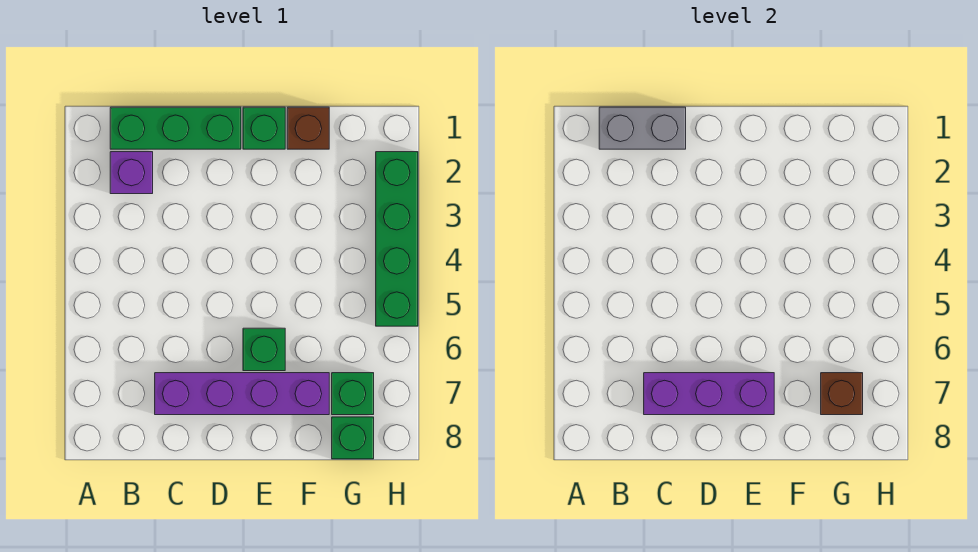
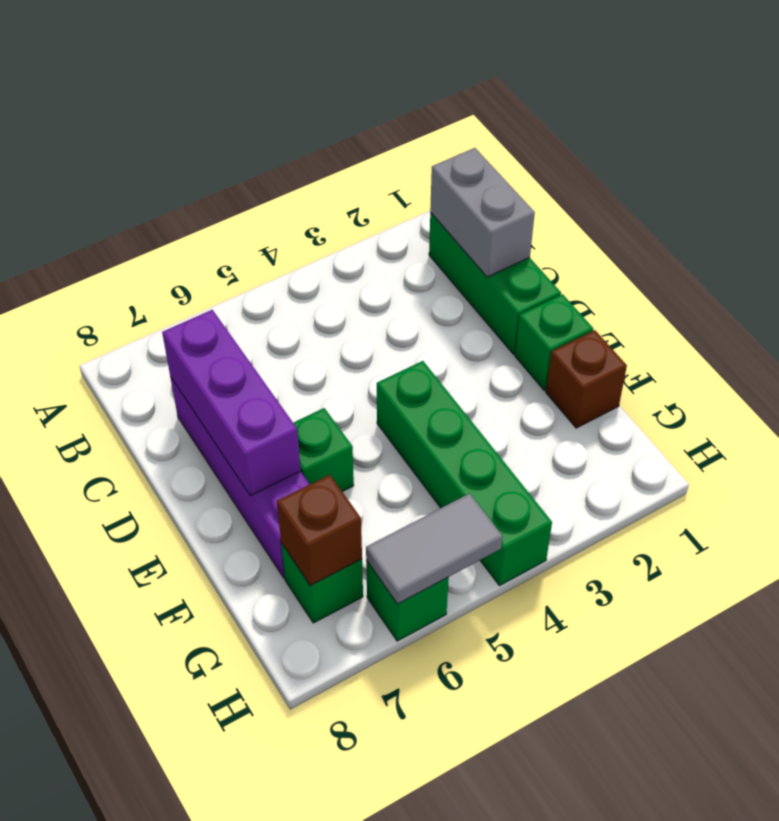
purple 1x1 brick [110,152,153,194] -> none
green 1x1 brick [332,417,374,459] -> green 1x1 brick moved to [366,561,449,641]
green 1x4 brick [376,152,418,326] -> green 1x4 brick turned to [377,361,552,586]
none -> grey 1x2 tile [366,494,502,604]

